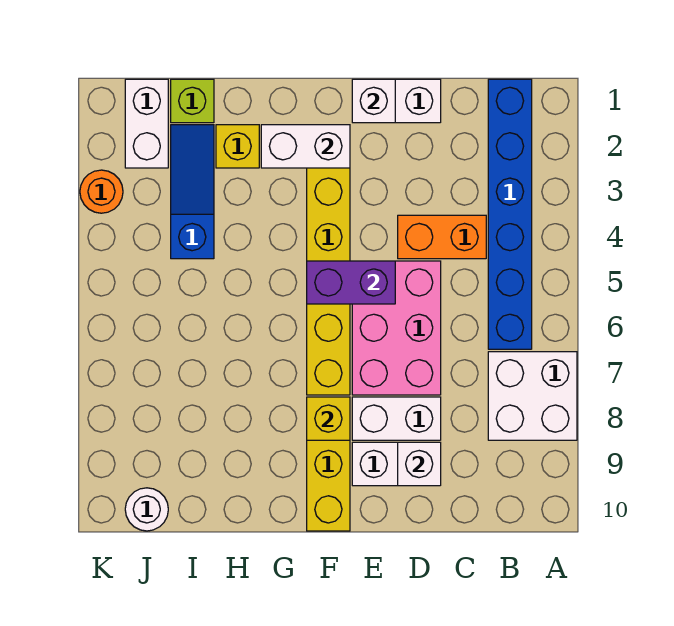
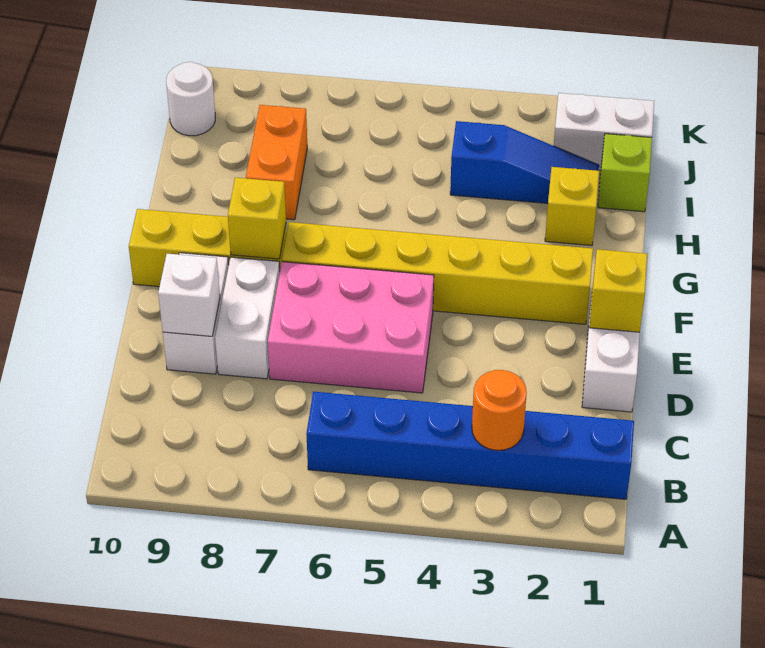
white 2x2 brick [488,352,577,440] -> none
orange 1x2 brick [398,215,486,259] -> orange 1x2 brick moved to [246,105,307,220]
white 1x1 brick [352,79,395,123] -> yellow 1x1 brick [589,249,647,332]
purple 1x2 brick [307,261,395,304] -> none
white 1x2 brick [261,125,350,168] -> none
orange 1x1 round brick [80,170,123,213] -> orange 1x1 round brick moved to [472,370,527,450]

